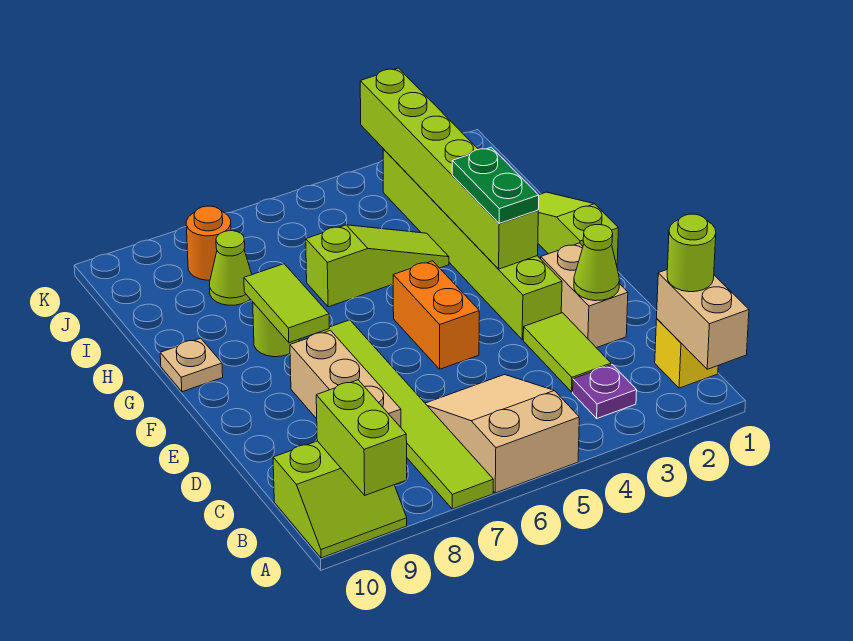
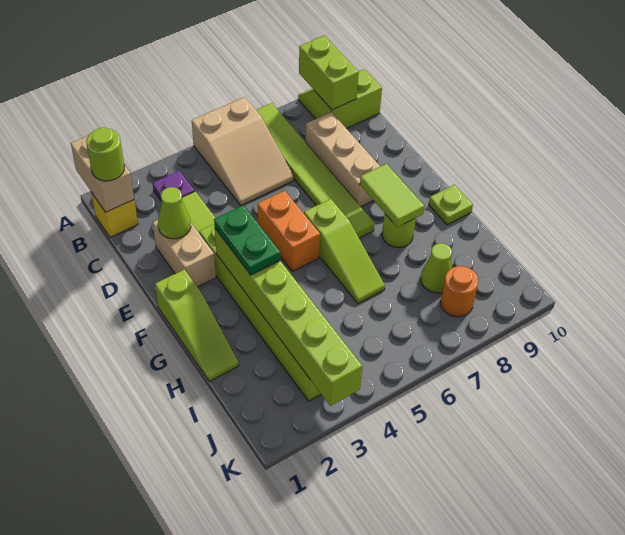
tan 1x1 plate [160,338,223,392] -> lime 1x1 plate [429,185,473,225]
lime 1x3 slope [306,225,449,307] -> lime 1x3 slope turned to [304,199,385,303]

